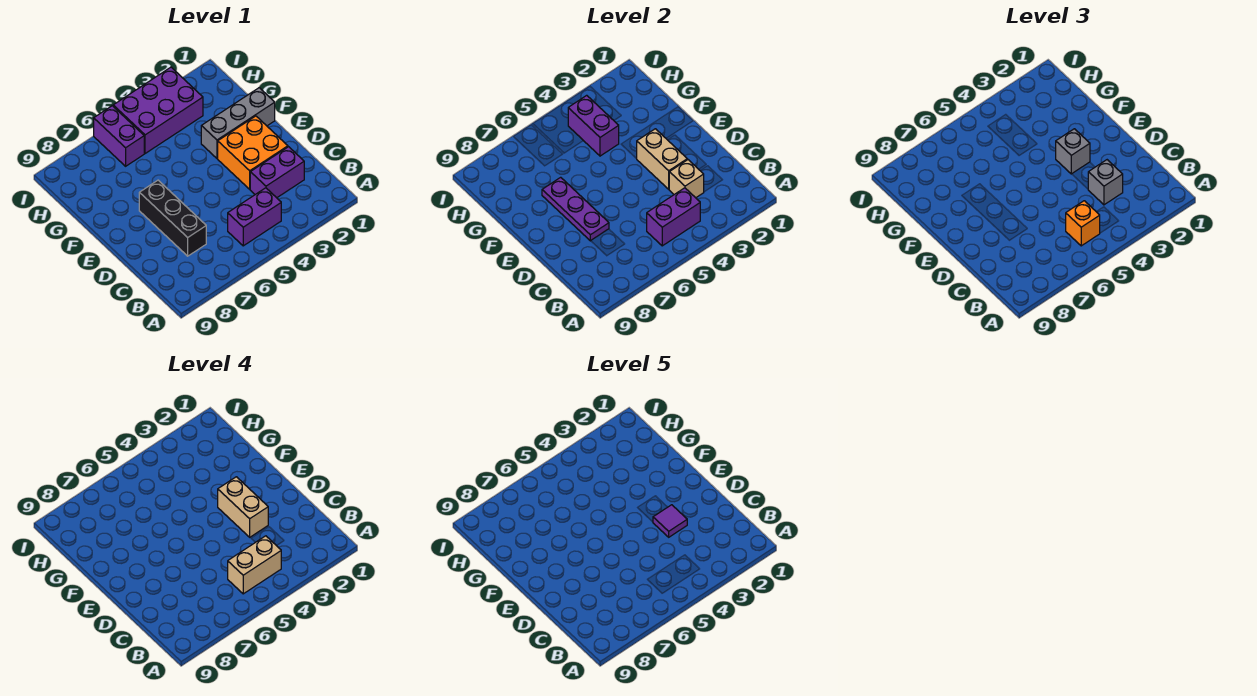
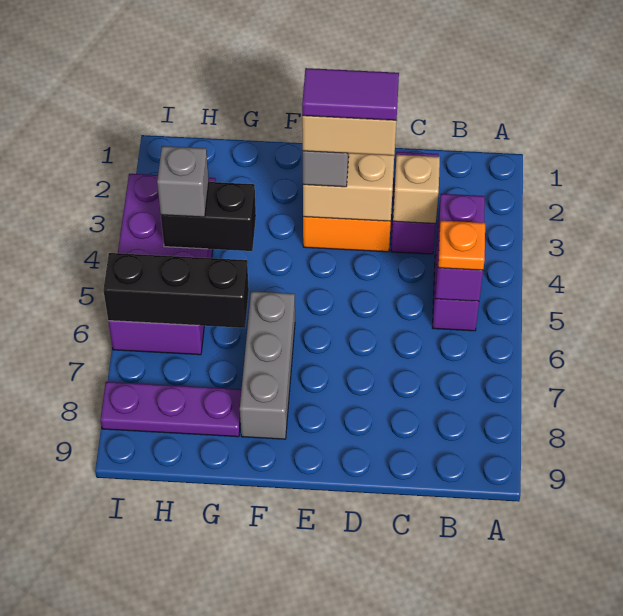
tan 1x2 brick [228,536,281,594] -> none
orange 1x1 brick [1066,201,1100,246] -> orange 1x1 plate [438,221,485,270]
grey 1x1 brick [1088,160,1123,205] -> grey 1x1 brick moved to [157,146,209,217]
black 1x3 brick [139,180,206,256] -> black 1x3 brick moved to [103,253,249,328]
purple 1x1 tile [653,505,687,537] -> purple 1x2 tile [302,68,399,120]
purple 1x3 plate [542,177,609,241] -> purple 1x3 plate moved to [100,382,242,437]
grey 1x3 brick [201,88,275,158] -> grey 1x3 brick moved to [240,291,295,439]
purple 1x2 brick [568,95,619,156] -> black 1x2 brick [161,182,256,251]

